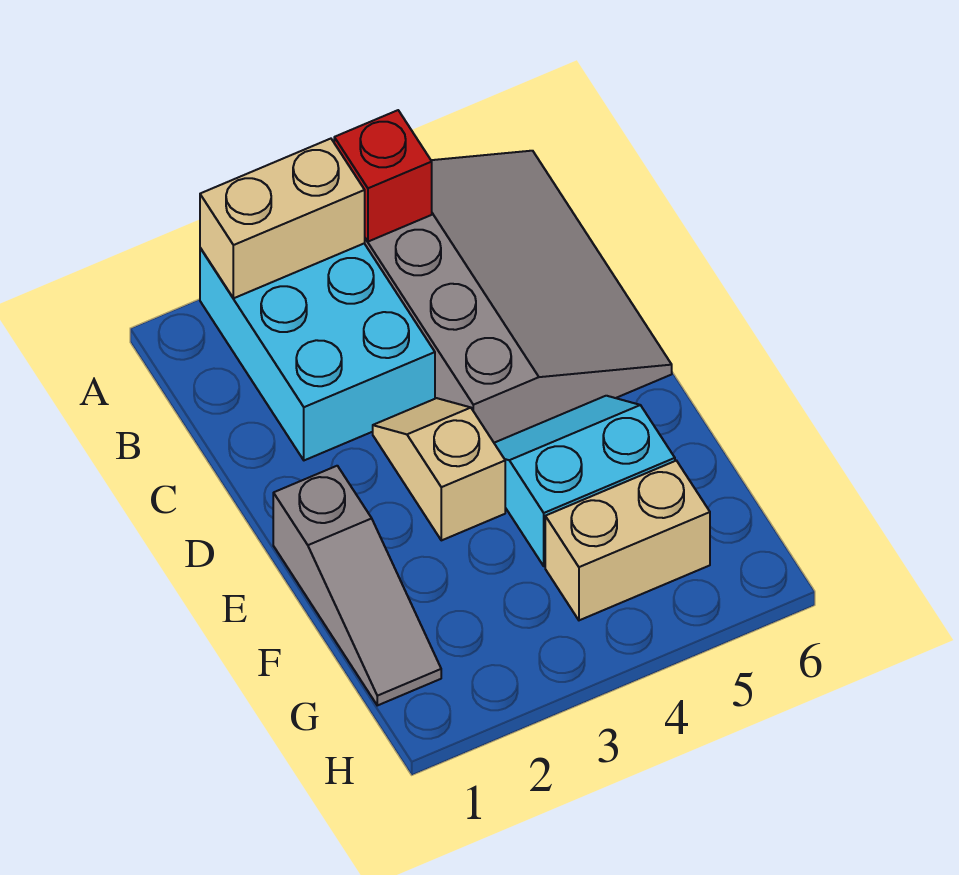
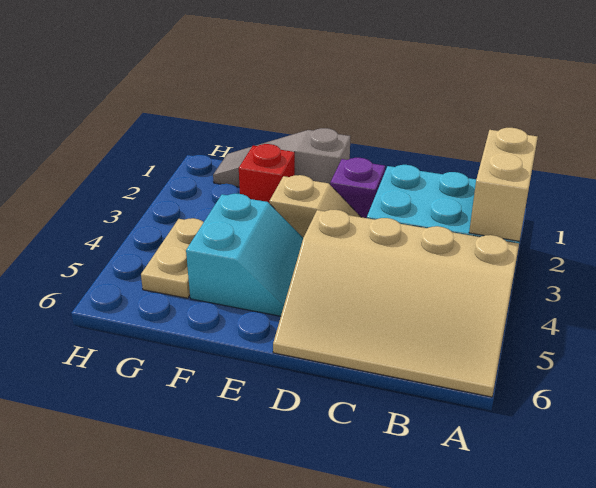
grey 3x4 slope [364,151,672,443] -> tan 3x4 slope [273,210,519,397]
red 1x1 brick [334,110,432,242] -> red 1x1 brick moved to [239,144,295,204]
none -> purple 1x1 brick [330,158,385,218]
tan 1x2 brick [545,461,710,620] -> tan 1x2 plate [141,218,204,298]

